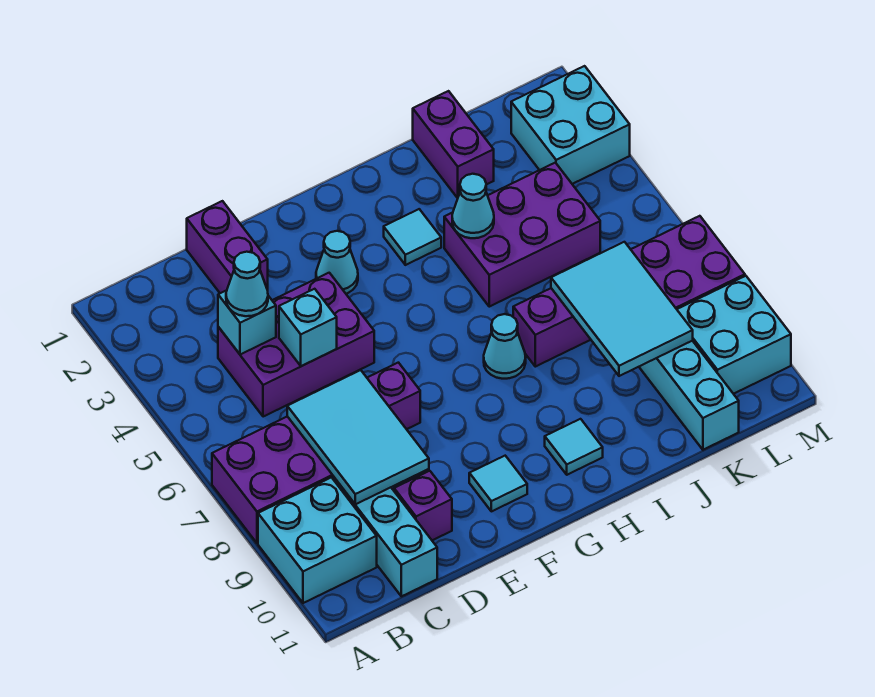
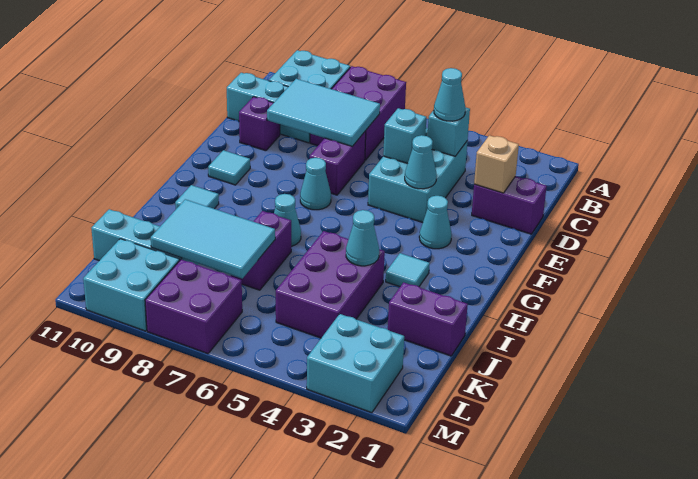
purple 2x3 brick [218,273,374,417] -> cyan 2x3 brick [368,128,467,223]
none -> tan 1x1 brick [474,135,519,193]
none -> cyan 1x1 cone [405,135,437,189]
none -> cyan 1x1 cone [300,158,331,210]

